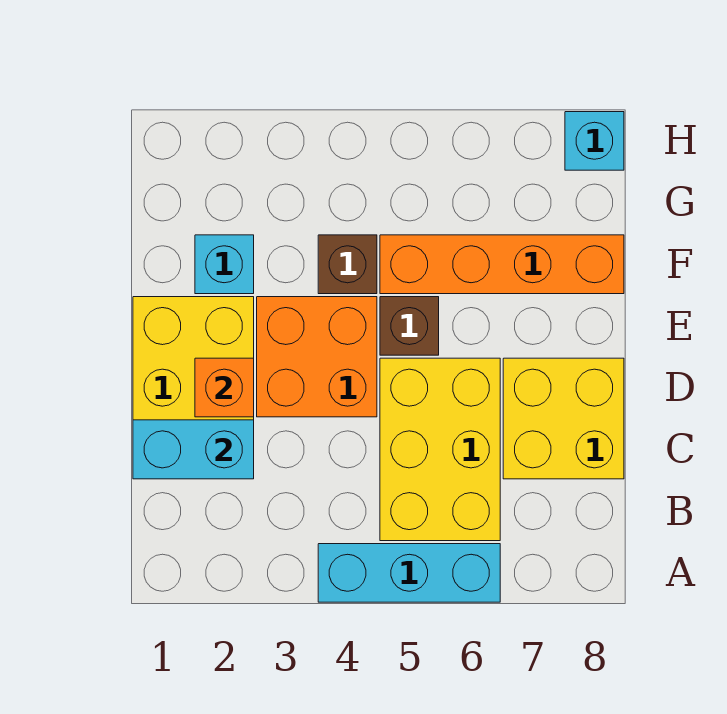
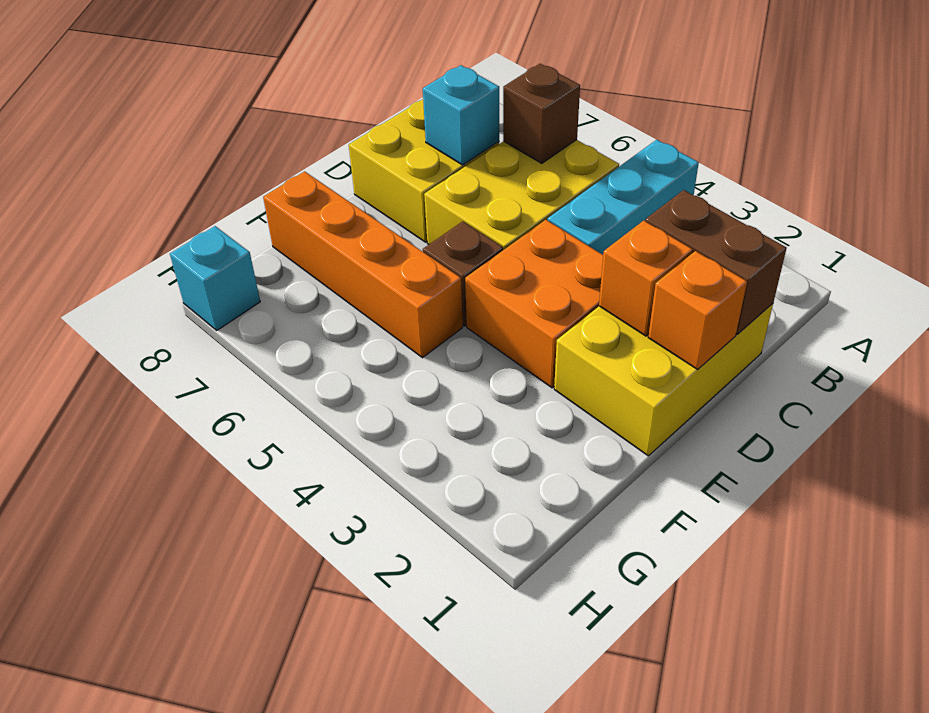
cyan 1x3 brick [318,544,500,602] -> cyan 1x3 brick turned to [548,140,699,255]
cyan 1x2 brick [133,420,254,479] -> brown 1x2 brick [645,190,787,334]
none -> orange 1x1 brick [648,251,747,369]
cyan 1x1 brick [195,235,254,294] -> cyan 1x1 brick moved to [423,65,499,165]
brown 1x1 brick [318,235,377,294] -> brown 1x1 brick moved to [503,64,580,163]

